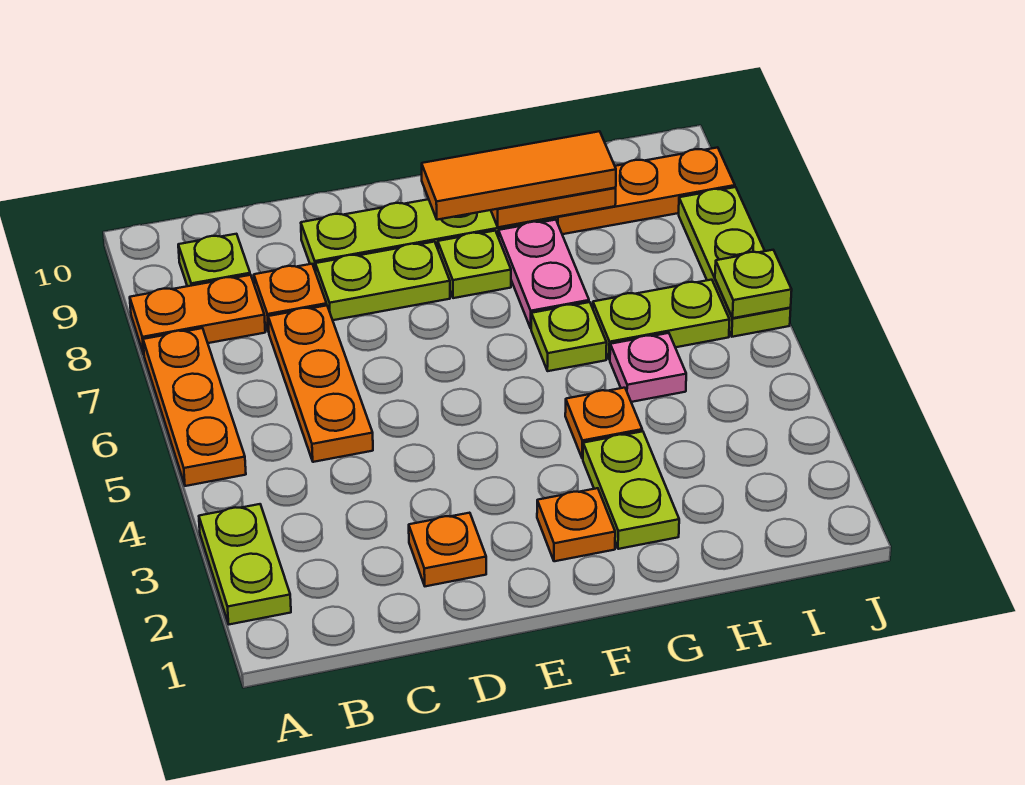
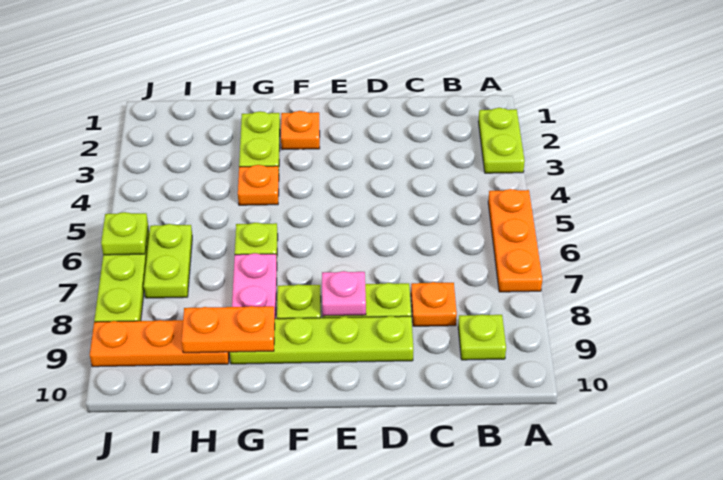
orange 1x2 plate [130,275,265,354] -> none
orange 1x3 plate [268,305,373,462] -> none
orange 1x1 plate [409,513,486,586] -> none
orange 1x3 tile [422,131,616,220] -> none
pink 1x1 plate [610,333,686,402] -> pink 1x1 plate moved to [322,271,366,316]
lime 1x2 plate [593,280,730,360] -> lime 1x2 plate turned to [144,224,192,298]

